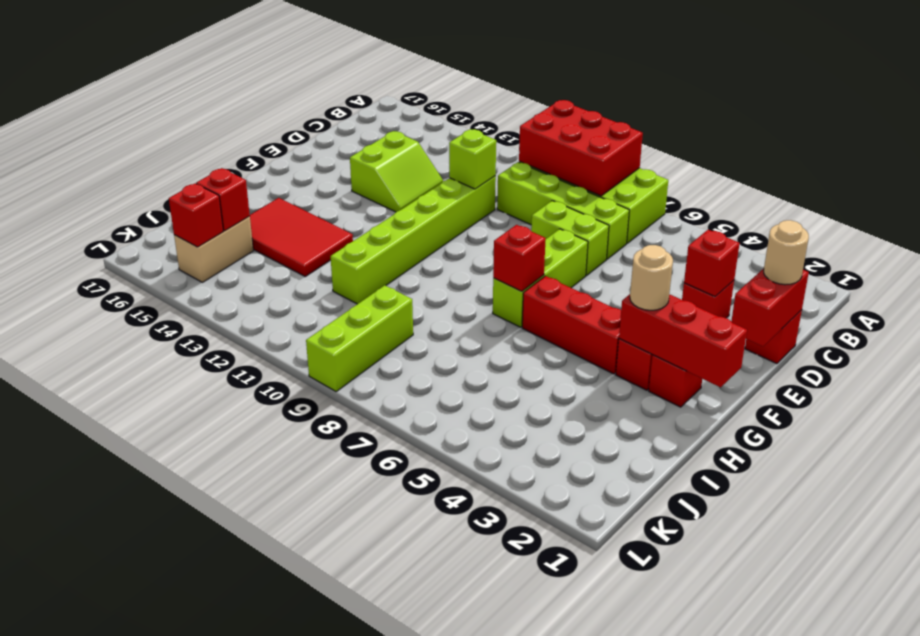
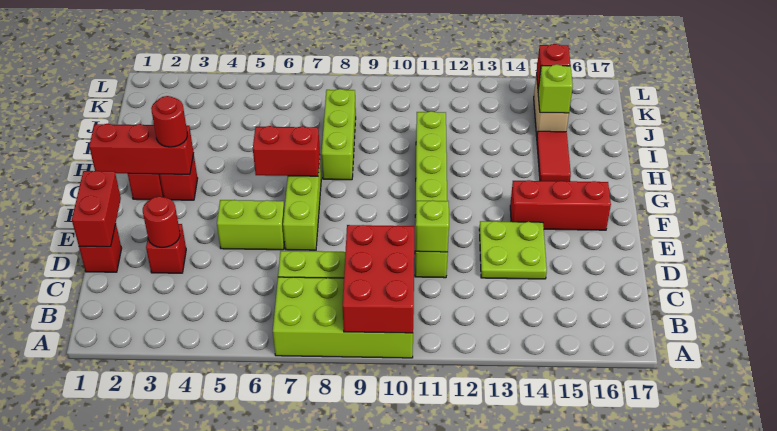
red 2x3 brick [519,100,643,196] -> red 2x3 brick turned to [343,225,414,333]
tan 1x1 round brick [764,220,809,285] -> none
red 1x1 brick [684,230,740,296] -> red 1x1 round brick [143,196,180,248]
lime 1x2 brick [531,201,609,275] -> lime 1x2 brick moved to [217,200,285,250]
lime 2x2 slope [350,131,443,212] -> lime 2x2 plate [479,221,547,279]
tan 1x1 round brick [630,245,673,310] -> red 1x1 round brick [151,96,187,147]
red 1x3 brick [522,276,621,374] -> red 1x3 brick moved to [510,180,611,230]
red 1x1 brick [493,225,546,291] -> red 1x2 brick [253,126,320,176]
red 2x3 tile [250,198,353,276] -> red 1x2 tile [537,131,571,181]
lime 1x3 brick [306,285,413,391] -> lime 1x3 brick moved to [322,89,356,180]
red 1x1 brick [196,168,250,231] -> lime 1x1 brick [538,64,573,113]

